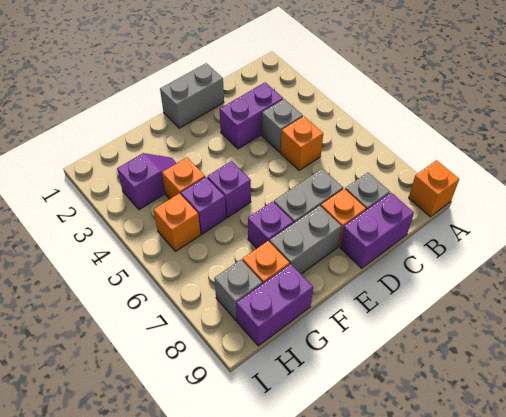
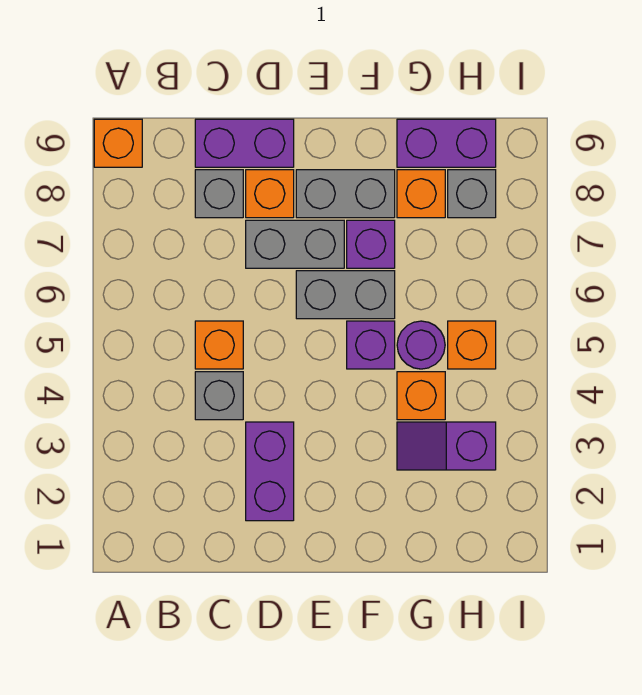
purple 1x2 brick [220,83,283,149] -> purple 1x2 brick turned to [246,422,294,521]
grey 1x2 brick [160,63,224,128] -> grey 1x2 brick moved to [296,271,395,319]
purple 1x1 brick [181,177,226,234] -> purple 1x1 round brick [397,321,445,369]

